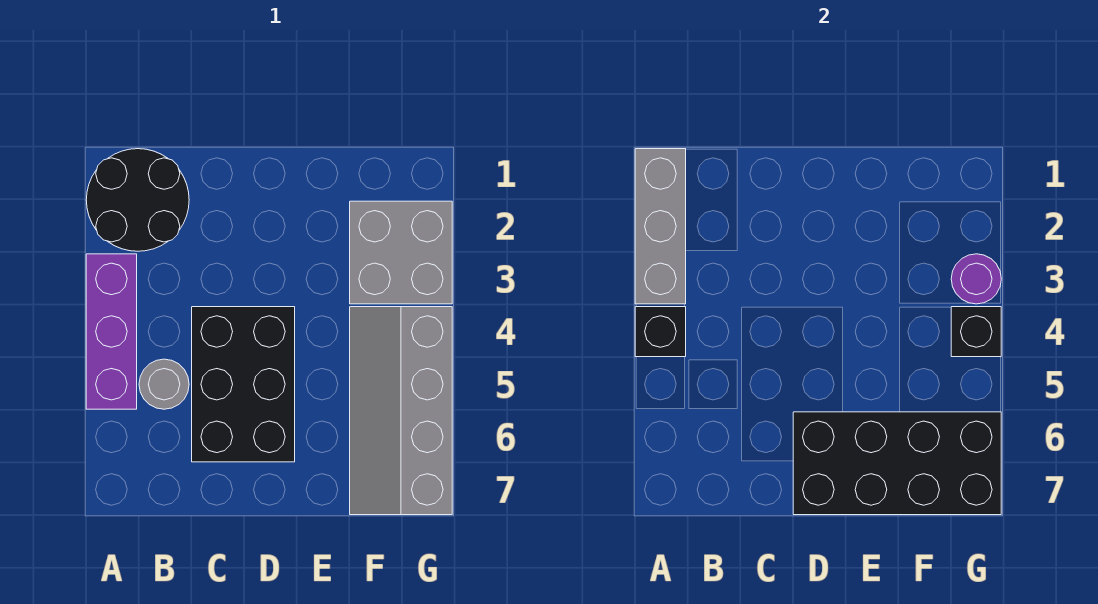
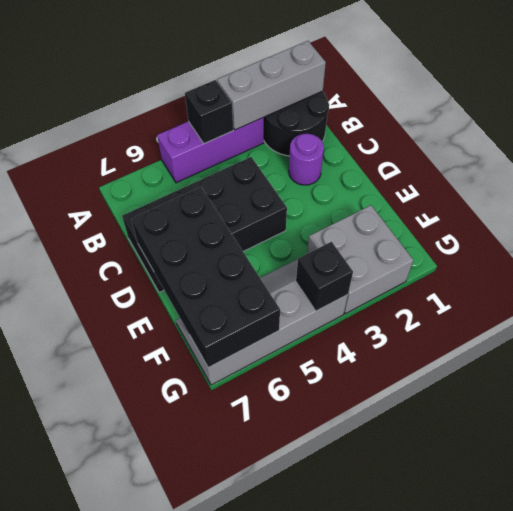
grey 1x1 round brick [139,359,189,409] -> none
black 2x3 brick [192,307,295,462] -> black 2x4 brick [122,157,287,293]
purple 1x1 round brick [951,254,1001,304] -> purple 1x1 round brick moved to [289,134,324,185]

